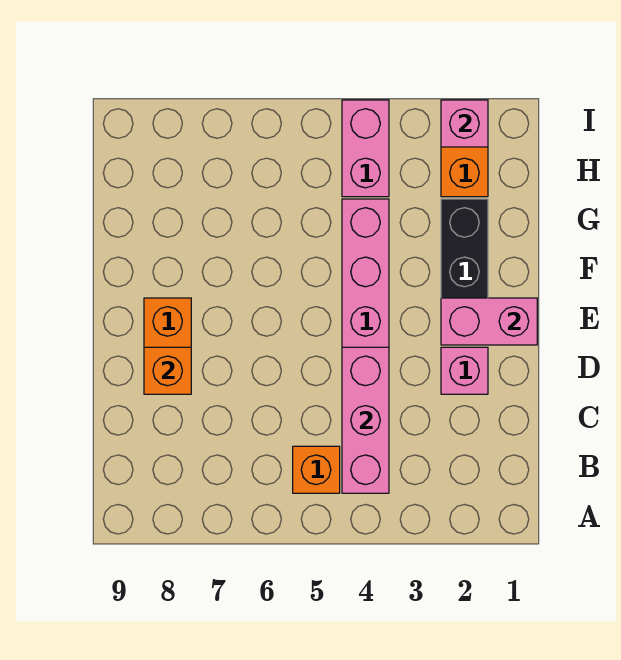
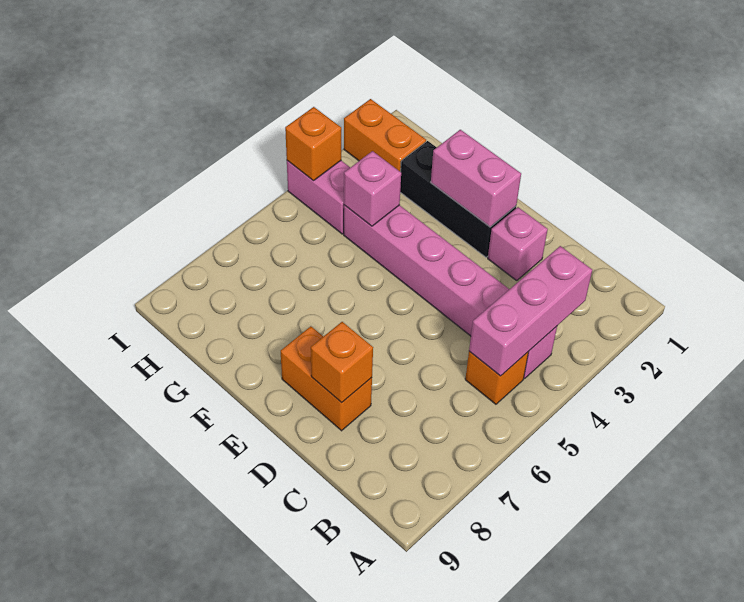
pink 1x3 brick [342,347,389,493] -> pink 1x3 brick turned to [469,246,592,376]
pink 1x2 brick [441,298,537,345] -> pink 1x2 brick turned to [431,130,521,227]
pink 1x1 brick [441,100,488,147] -> pink 1x1 brick moved to [344,151,401,226]
none -> orange 1x1 brick [285,107,341,181]

